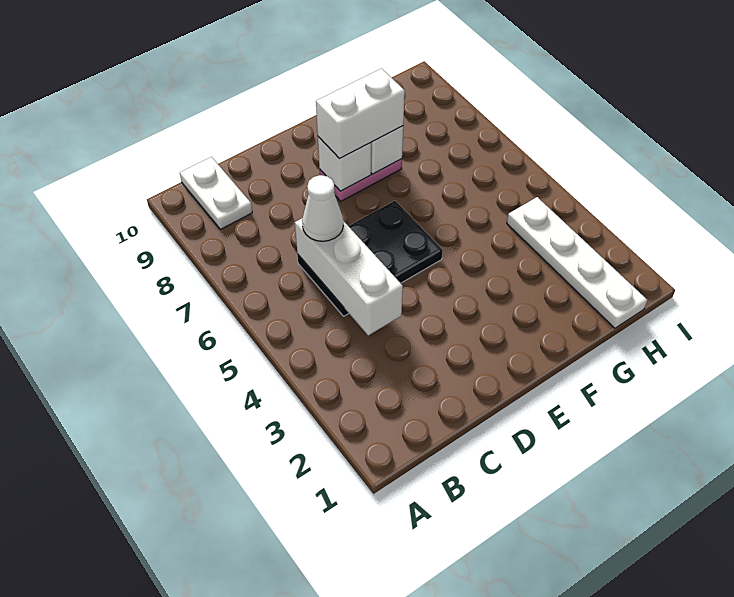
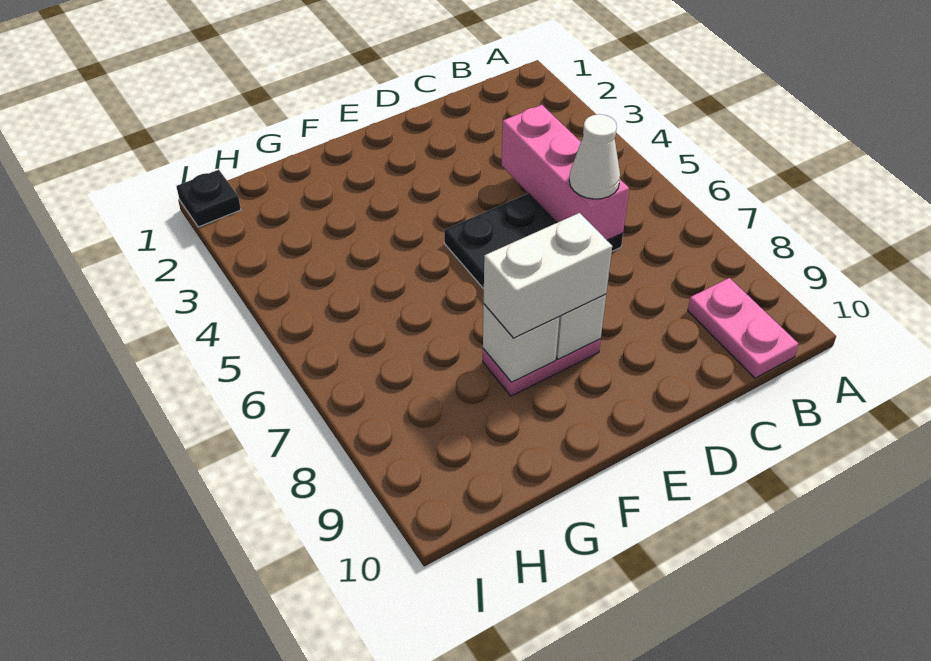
white 1x2 plate [180,157,252,229] -> pink 1x2 plate [688,278,799,378]
white 1x3 brick [295,218,403,336] -> pink 1x3 brick [502,105,629,240]
white 1x4 plate [507,197,647,328] -> none
none -> black 1x1 plate [176,170,241,227]

